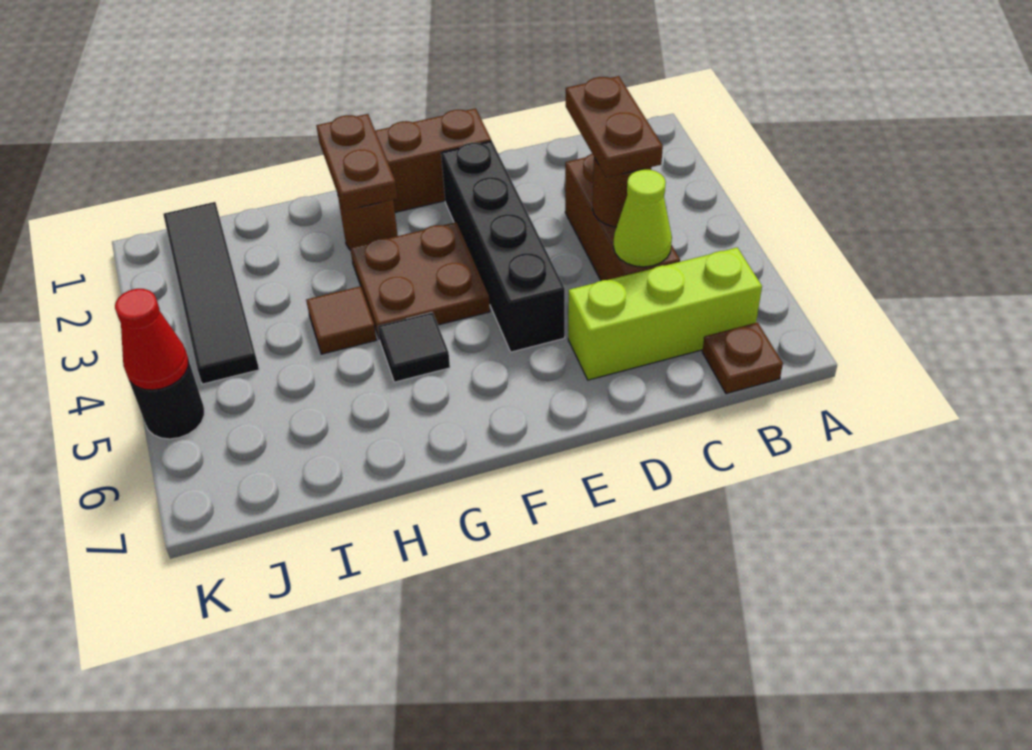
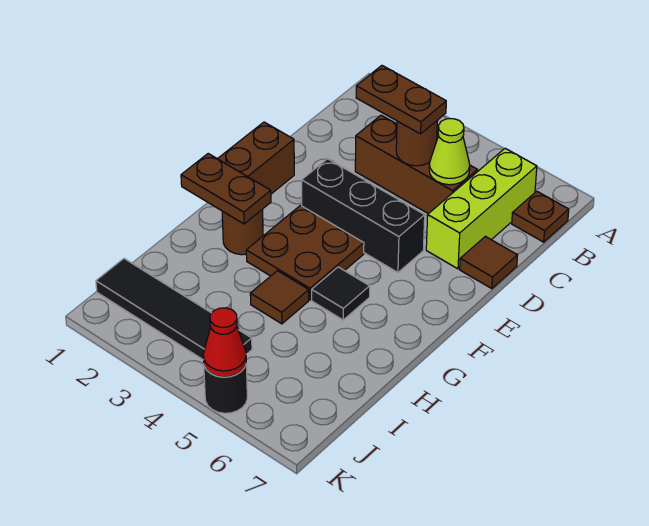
none -> brown 1x1 tile [460,236,517,289]
black 1x4 brick [441,141,565,352] -> black 1x3 brick [302,159,425,272]

